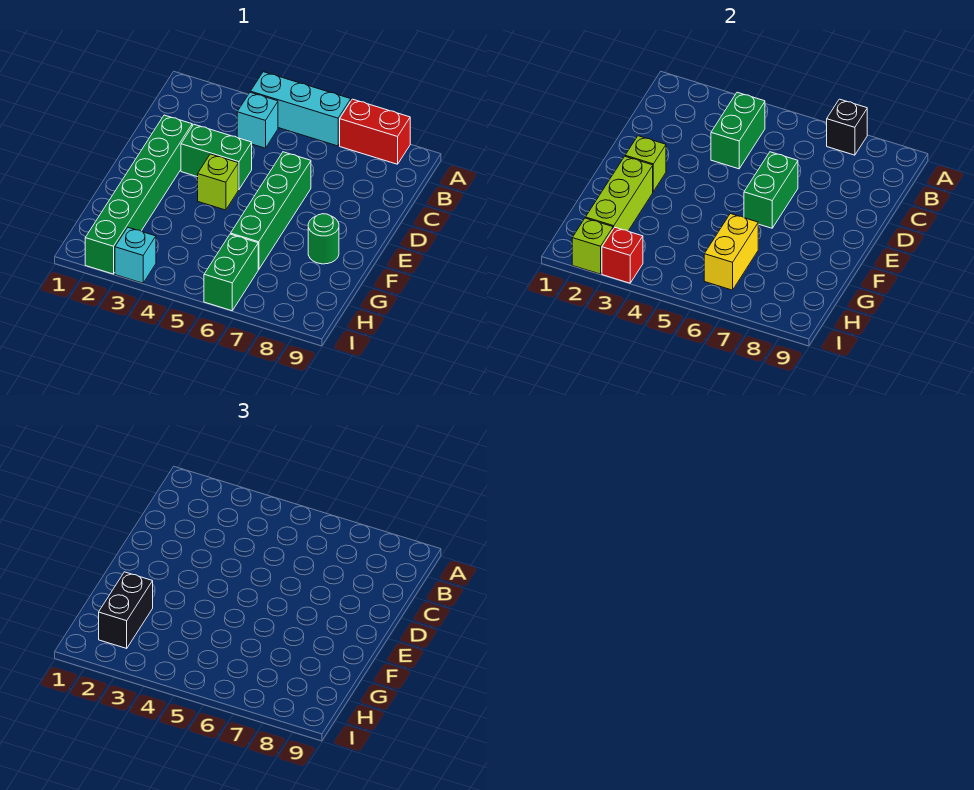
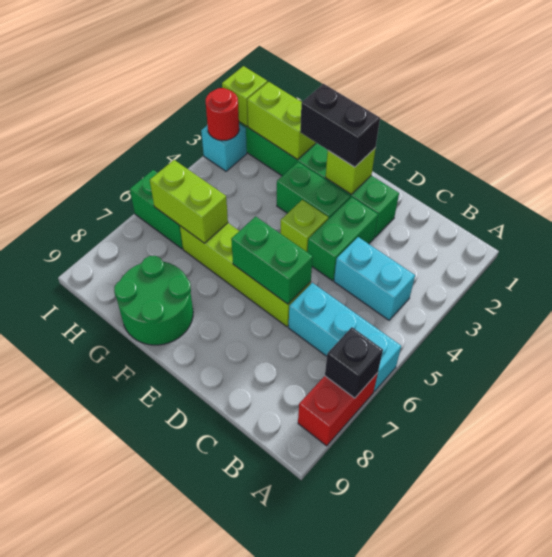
cyan 1x3 brick [250,72,351,146] -> cyan 1x3 brick turned to [289,283,401,391]
cyan 1x1 brick [237,92,278,148] -> cyan 1x2 brick [334,237,415,320]
green 1x2 brick [711,92,765,169] -> green 1x2 brick moved to [277,162,350,219]
green 1x4 brick [231,152,311,270] -> lime 1x4 brick [180,223,311,327]
lime 1x3 brick [586,157,653,231] -> lime 1x2 brick [247,82,316,160]
green 1x1 round brick [308,214,339,264] -> green 2x2 round brick [114,256,193,345]
black 1x2 brick [99,572,153,648] -> black 1x2 brick moved to [300,84,380,167]
yellow 1x2 brick [704,214,758,290] -> lime 1x2 brick [150,160,228,243]
red 1x1 brick [602,228,643,283] -> red 1x1 round brick [206,88,239,141]

